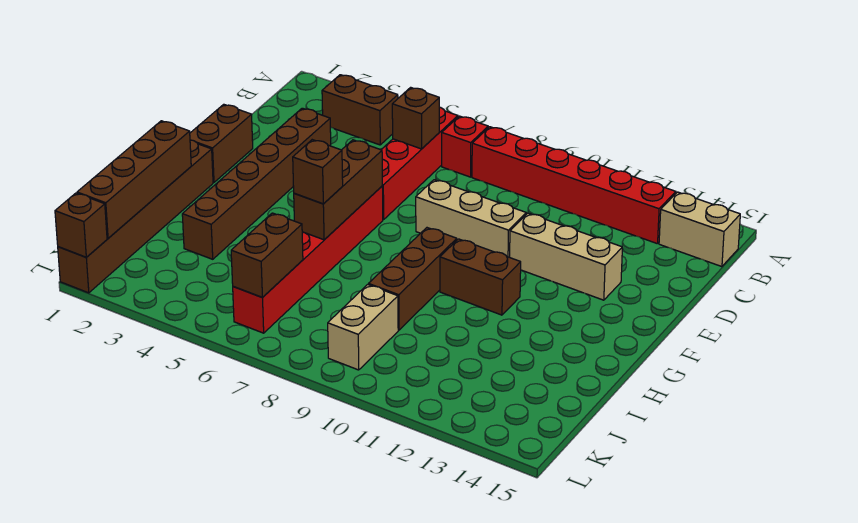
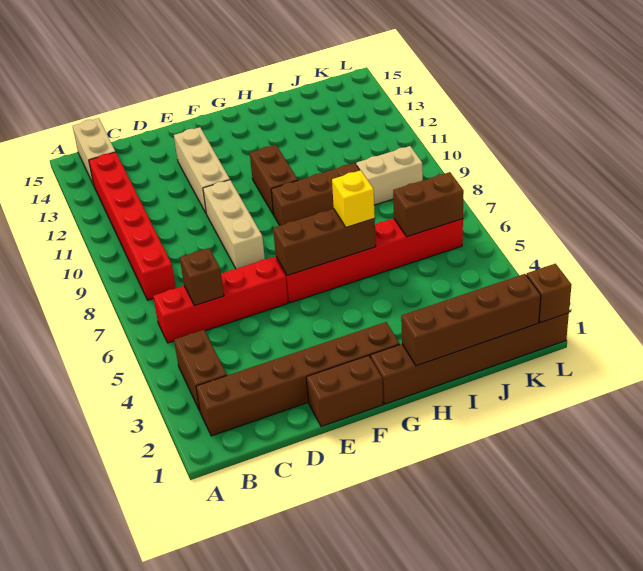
red 1x1 brick [442,116,488,177] -> none
brown 1x6 brick [182,108,331,259] -> brown 1x6 brick moved to [196,322,400,436]
brown 1x1 brick [293,140,343,204] -> yellow 1x1 brick [332,170,375,227]

